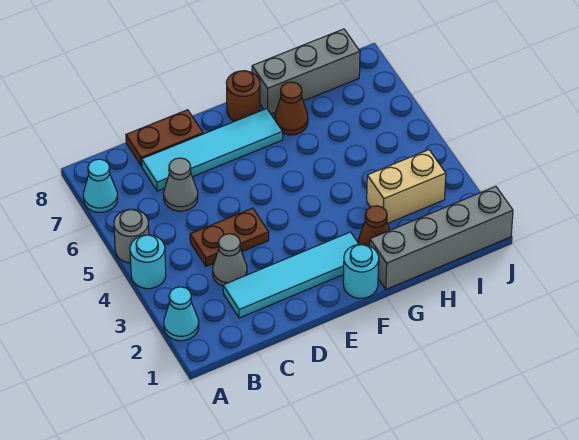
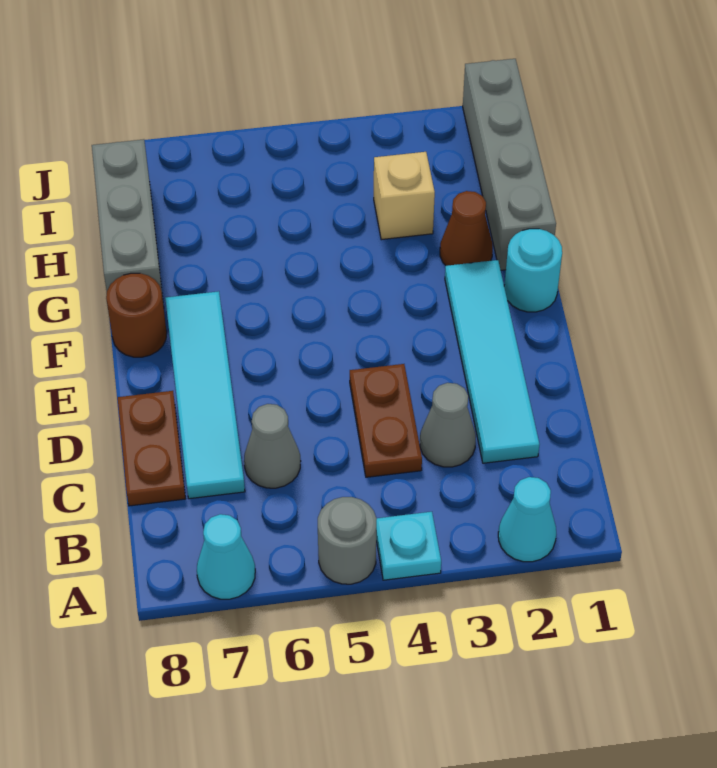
cyan 1x1 round brick [130,235,166,289] -> cyan 1x1 plate [376,512,441,580]
brown 1x1 cone [275,82,308,135] -> none
tan 1x2 brick [367,150,446,223] -> tan 1x1 brick [374,152,435,240]

